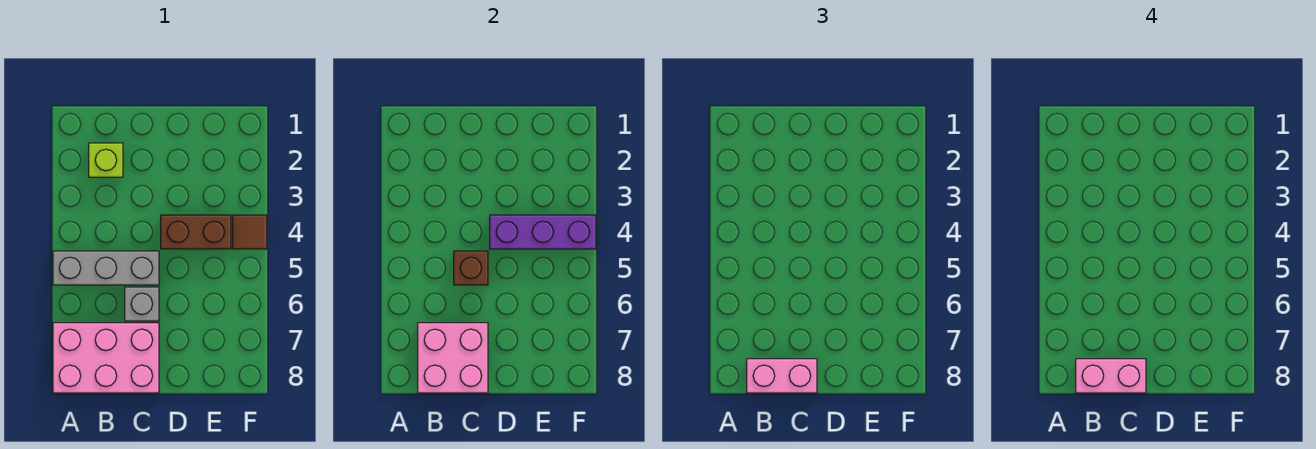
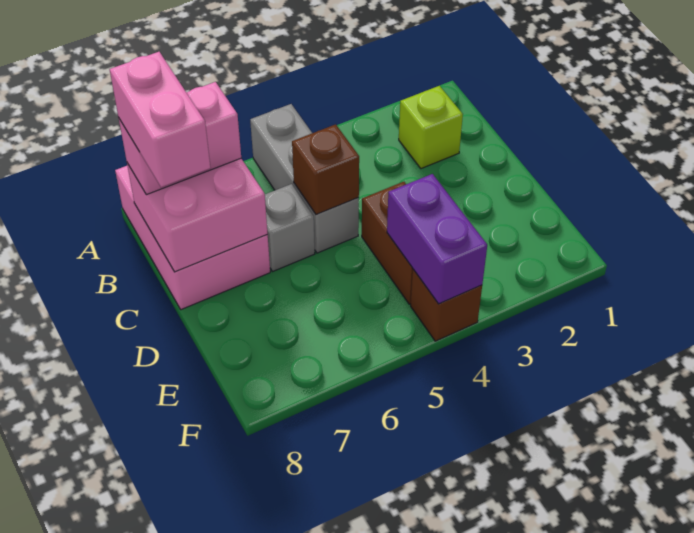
pink 1x2 brick [747,359,817,393] -> pink 1x2 brick turned to [119,82,241,195]
purple 1x3 brick [490,215,596,249] -> purple 1x2 brick [387,174,487,304]
brown 1x1 tile [233,215,267,249] -> brown 1x1 brick [411,269,482,341]

